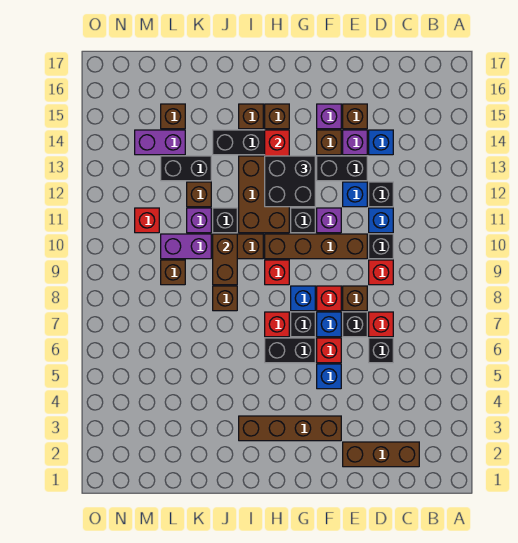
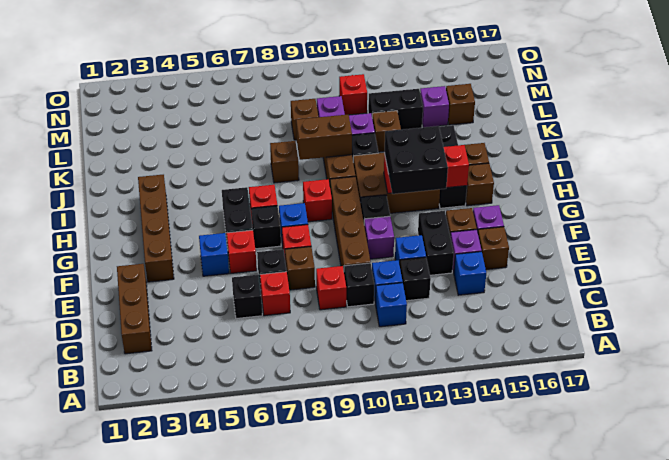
blue 1x1 brick [317,312,341,337] -> blue 1x1 brick moved to [375,283,407,327]
black 1x2 brick [161,156,211,181] -> black 1x2 brick turned to [368,89,423,130]
purple 1x2 brick [135,130,185,155] -> purple 1x1 brick [420,86,449,127]

